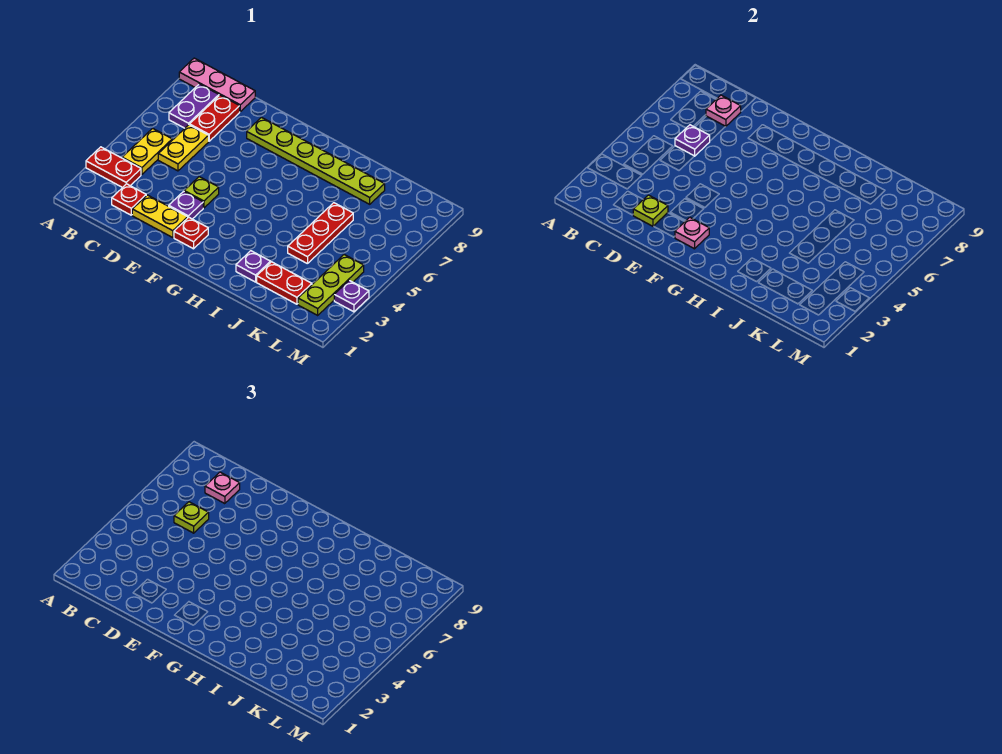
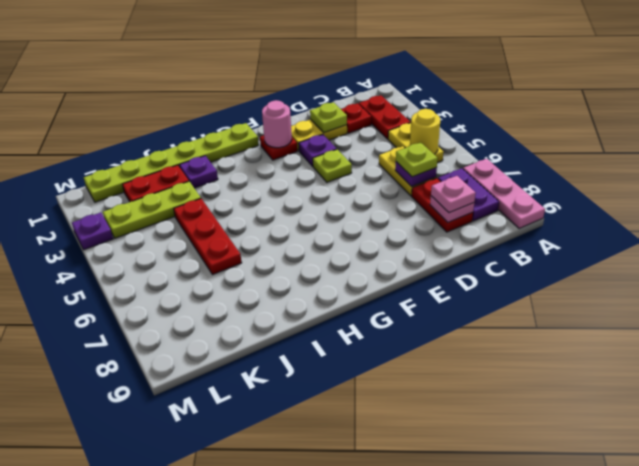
red 1x2 plate [86,147,141,188] -> red 1x2 plate turned to [359,95,411,139]
pink 1x3 plate [179,58,255,112] -> pink 1x3 plate turned to [463,159,545,229]
none -> yellow 1x1 round brick [410,109,440,154]
lime 1x6 plate [247,117,385,204] -> lime 1x6 plate moved to [84,123,259,202]
pink 1x1 plate [675,217,709,249] -> pink 1x1 round brick [262,100,292,148]
lime 1x3 plate [298,255,364,315] -> lime 1x3 plate turned to [103,182,201,238]

